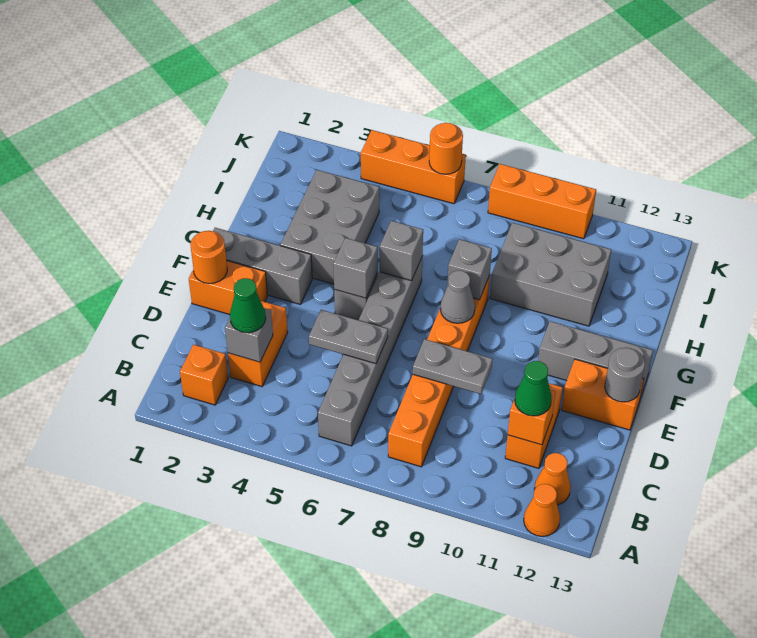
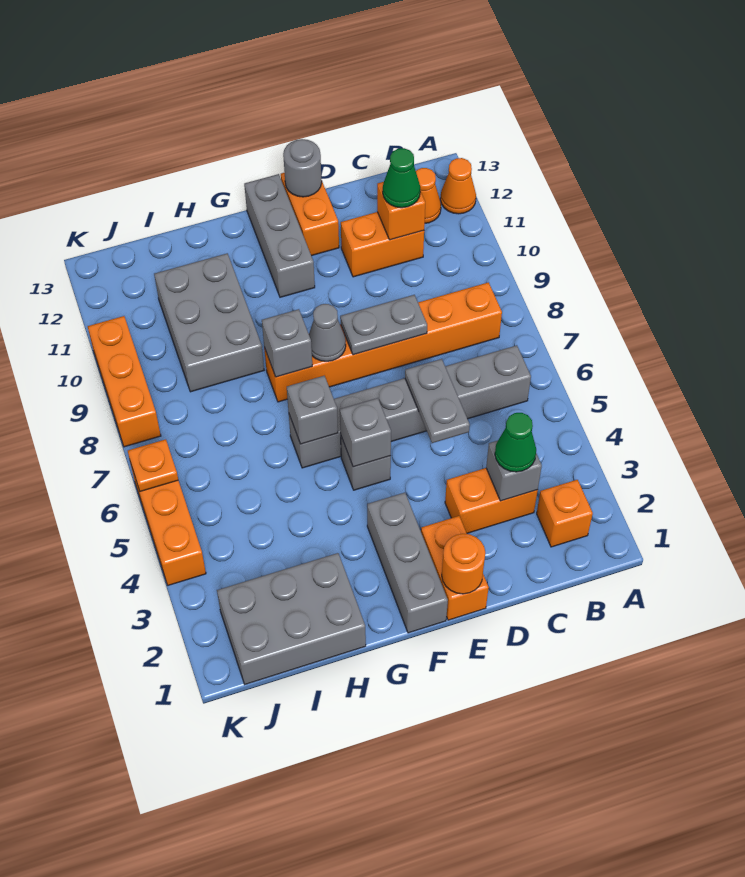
grey 1x2 plate [413,339,493,394] -> grey 1x2 plate turned to [340,295,427,355]
grey 2x3 brick [280,170,379,284] -> grey 2x3 brick moved to [217,553,366,684]
orange 1x1 round brick [429,123,463,174] -> orange 1x1 plate [128,439,178,491]

